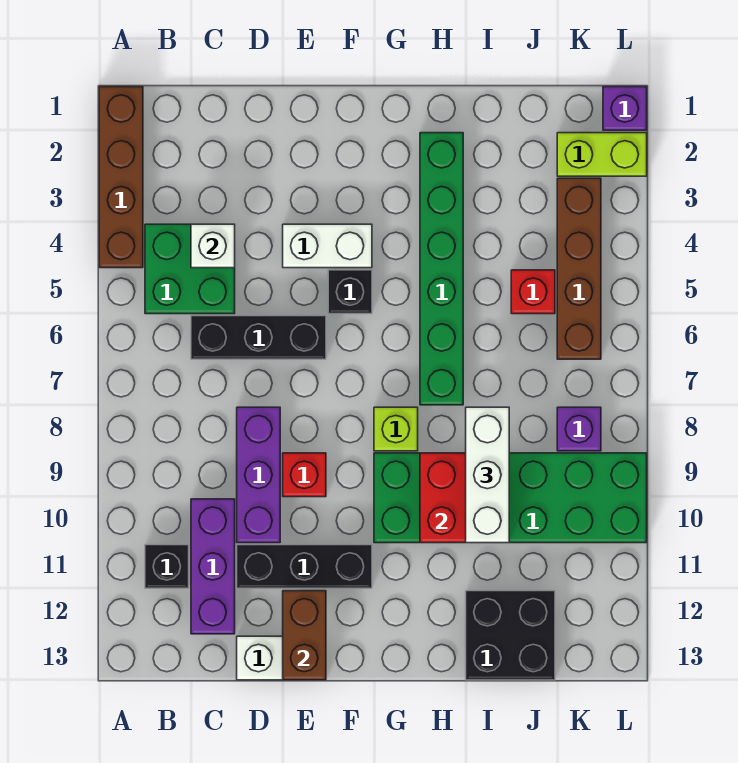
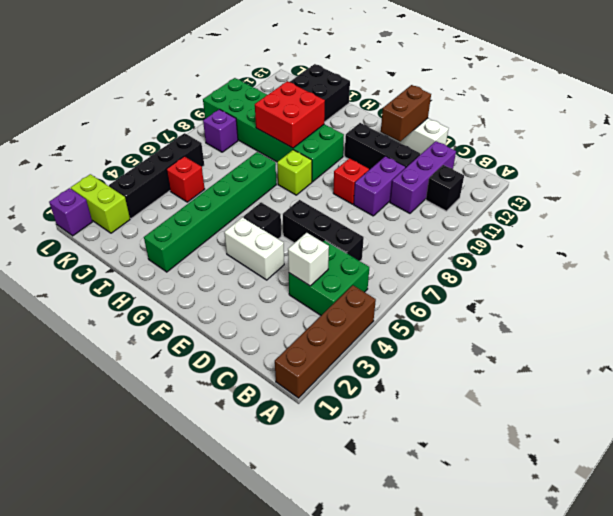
purple 1x3 brick [237,407,280,543] -> purple 1x2 brick [354,156,406,216]
white 1x3 brick [466,407,509,543] -> none
brown 1x4 brick [557,178,601,359] -> black 1x4 brick [109,133,204,219]

